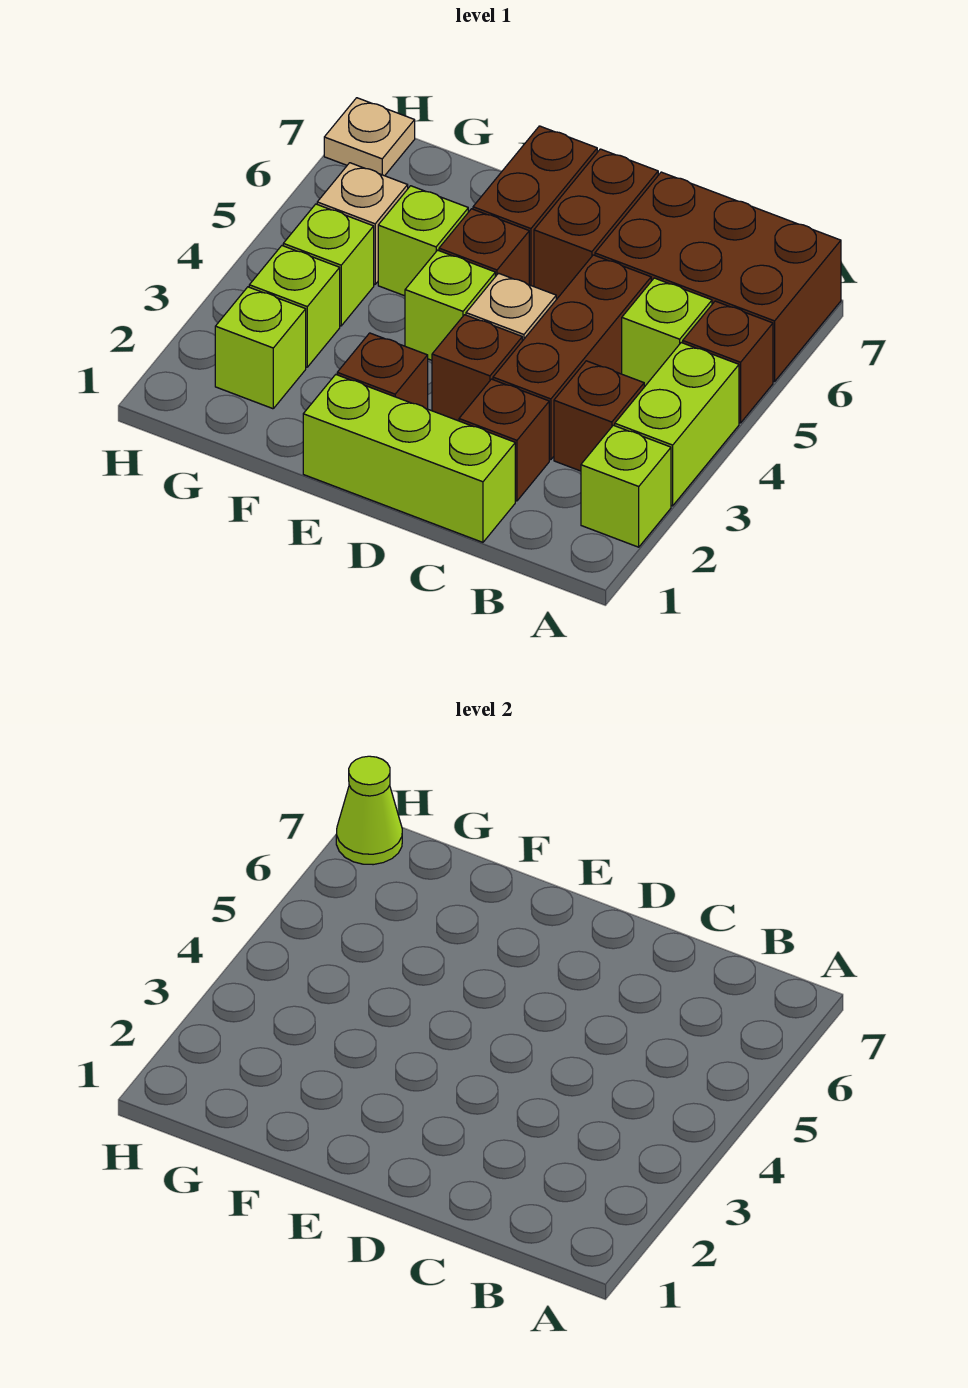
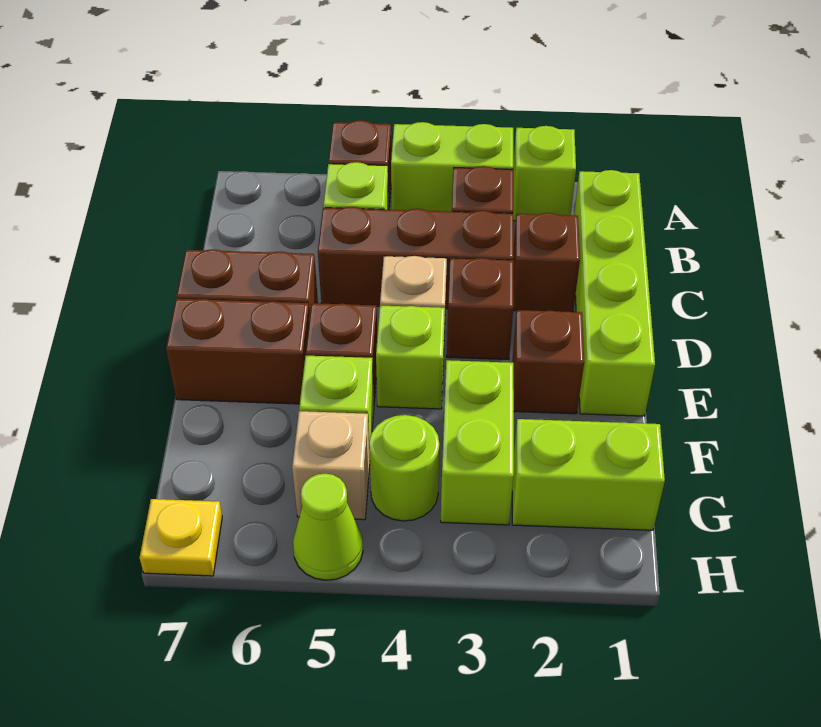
brown 2x3 brick [595,172,841,382] -> none
lime 1x3 brick [303,375,515,542] -> lime 1x4 brick [574,170,655,416]
lime 1x1 brick [215,287,306,409] -> lime 1x2 brick [512,419,665,530]
lime 1x1 brick [249,246,340,367] -> lime 1x2 brick [441,360,514,525]
lime 1x1 brick [283,204,374,326] -> lime 1x1 round brick [369,415,439,521]
tan 1x1 plate [324,98,415,176] -> yellow 1x1 plate [140,499,222,576]
lime 1x1 cone [336,756,402,865] -> lime 1x1 cone moved to [293,473,363,580]

